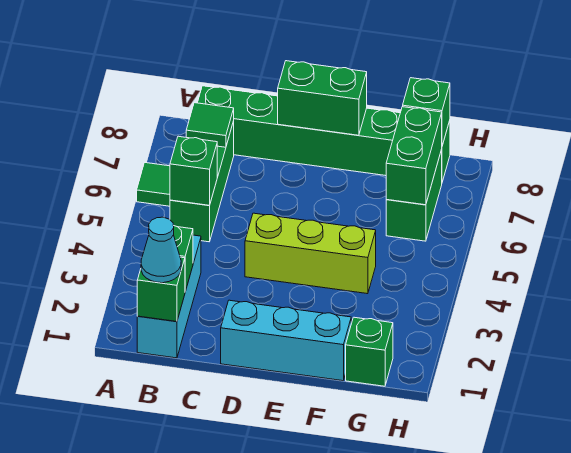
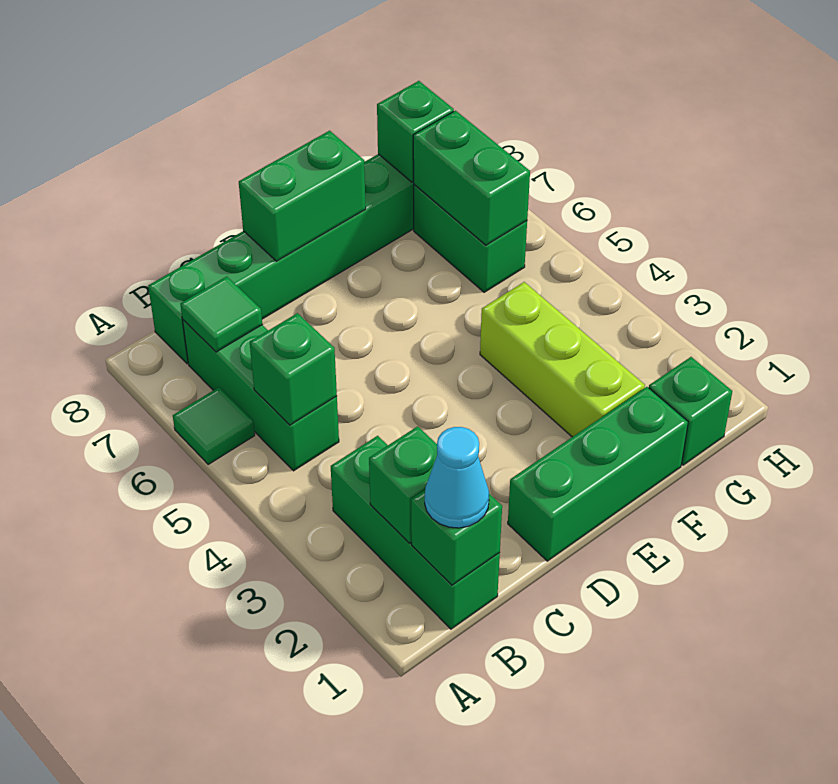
cyan 1x3 brick [137,235,201,358] -> green 1x3 brick [331,436,500,629]
cyan 1x3 brick [221,300,351,381] -> green 1x3 brick [508,387,688,561]
lime 1x3 brick [245,213,376,294] -> lime 1x3 brick turned to [480,282,645,437]

